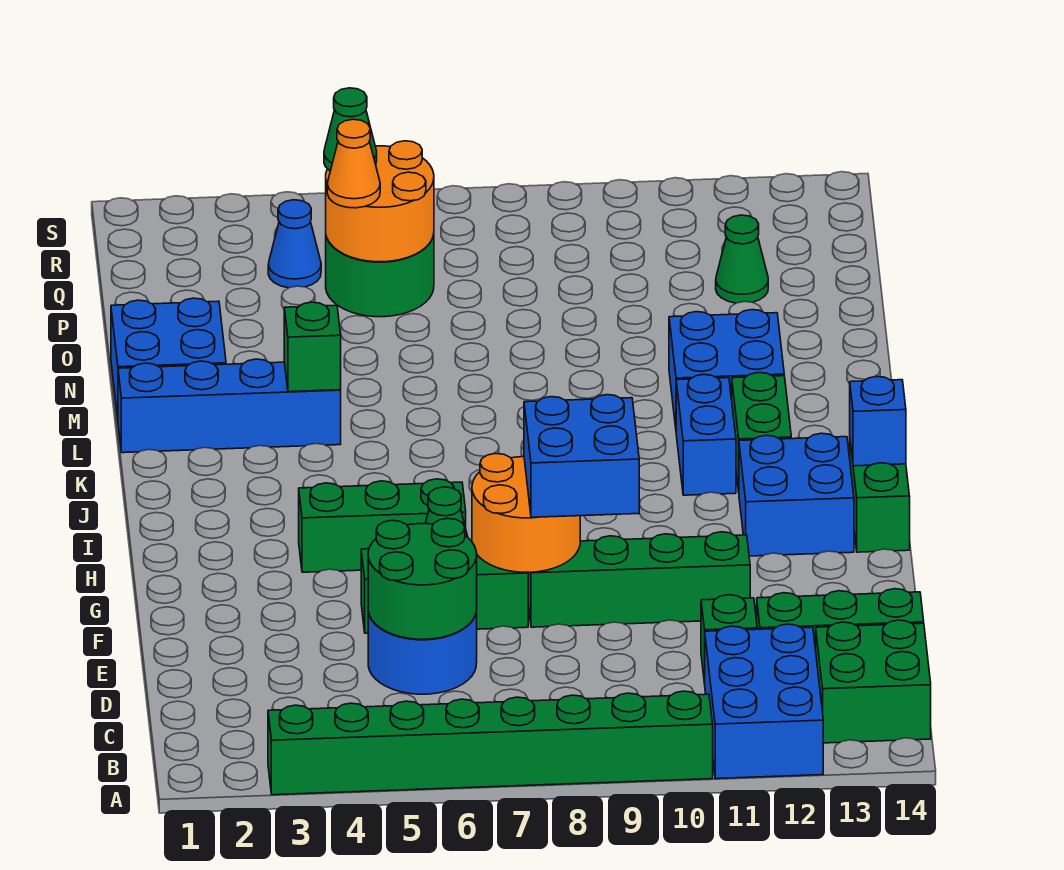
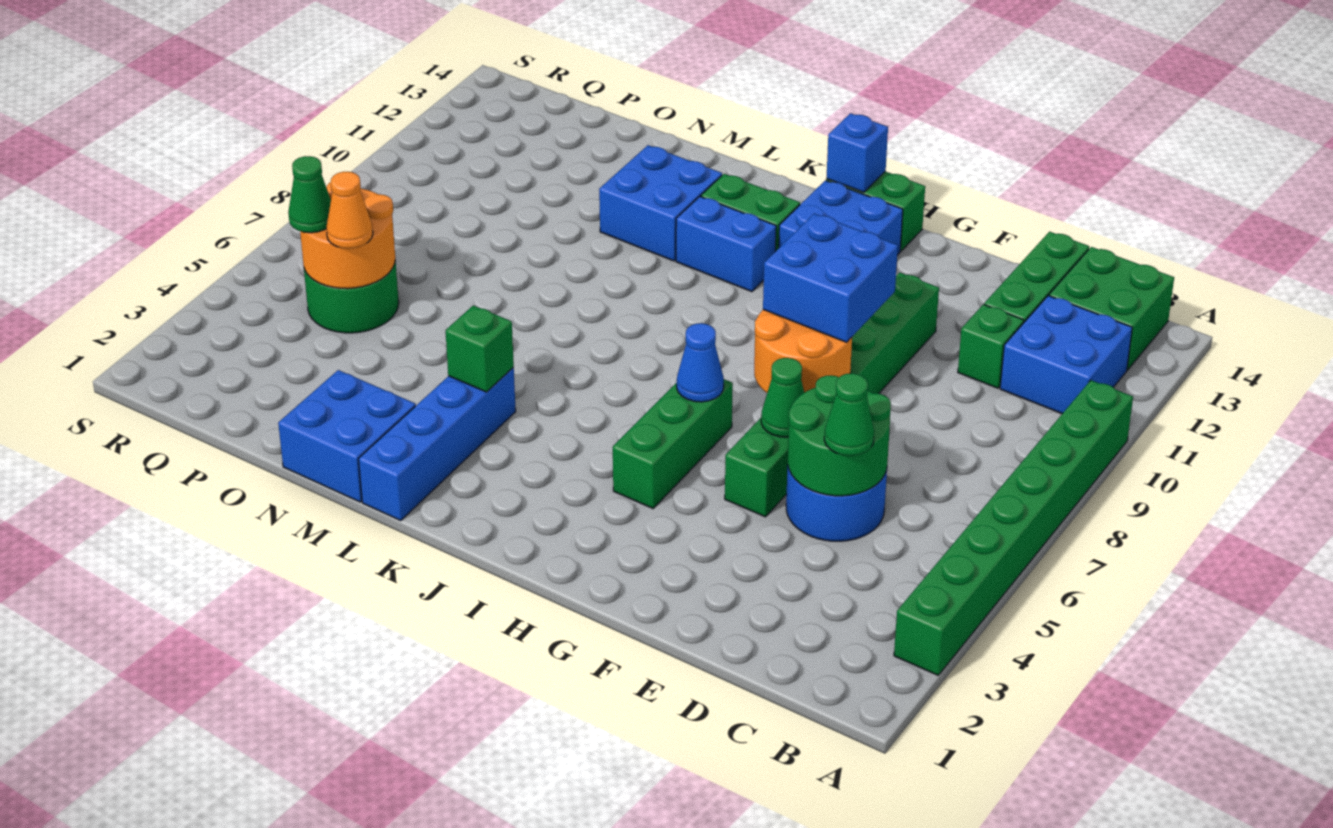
blue 2x3 brick [705,624,823,779] -> blue 2x2 brick [1000,296,1132,414]
green 1x1 cone [716,215,768,303] -> green 1x1 cone moved to [824,373,874,456]
blue 1x1 cone [268,200,321,288] -> blue 1x1 cone moved to [677,323,724,402]

